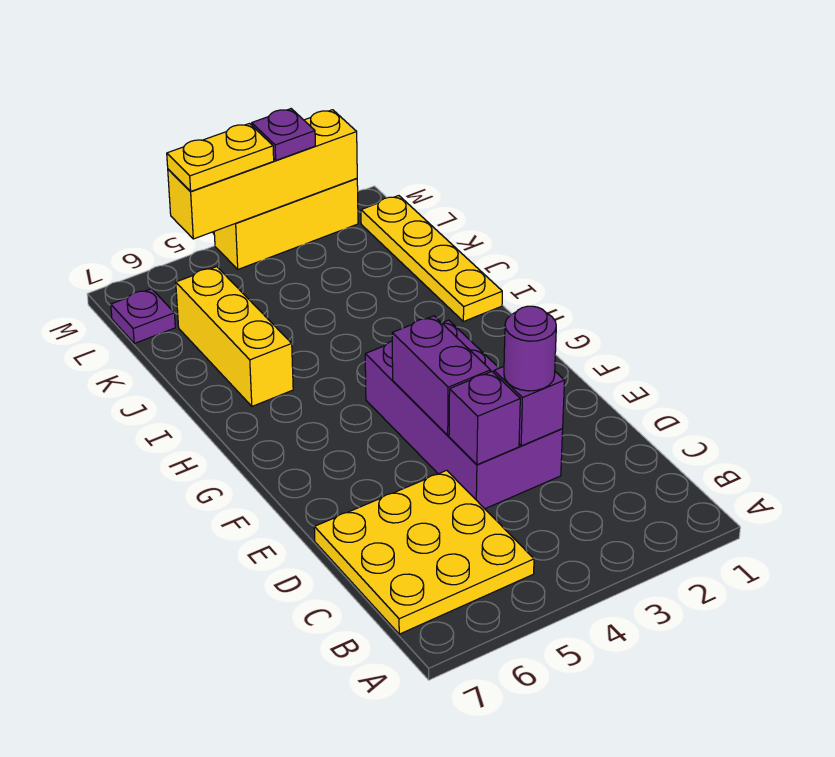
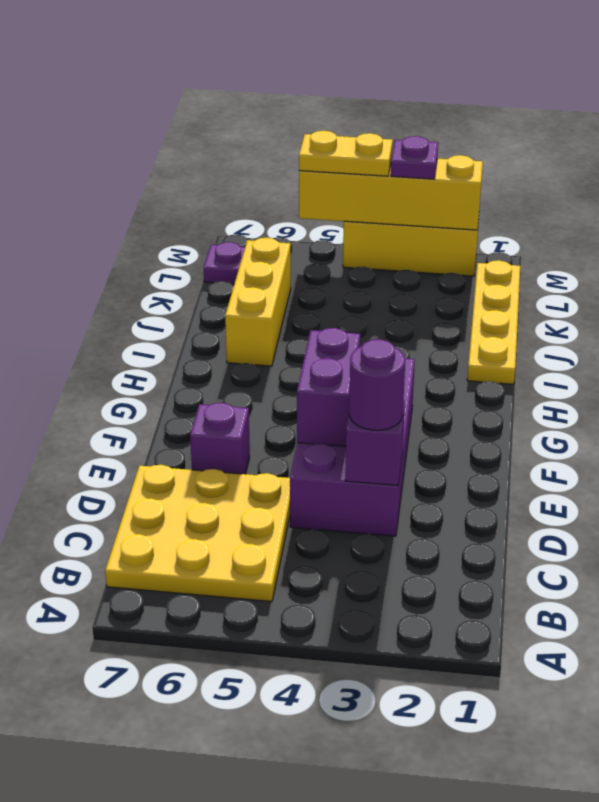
purple 1x1 brick [449,371,520,465] -> purple 1x1 brick moved to [190,403,250,474]

